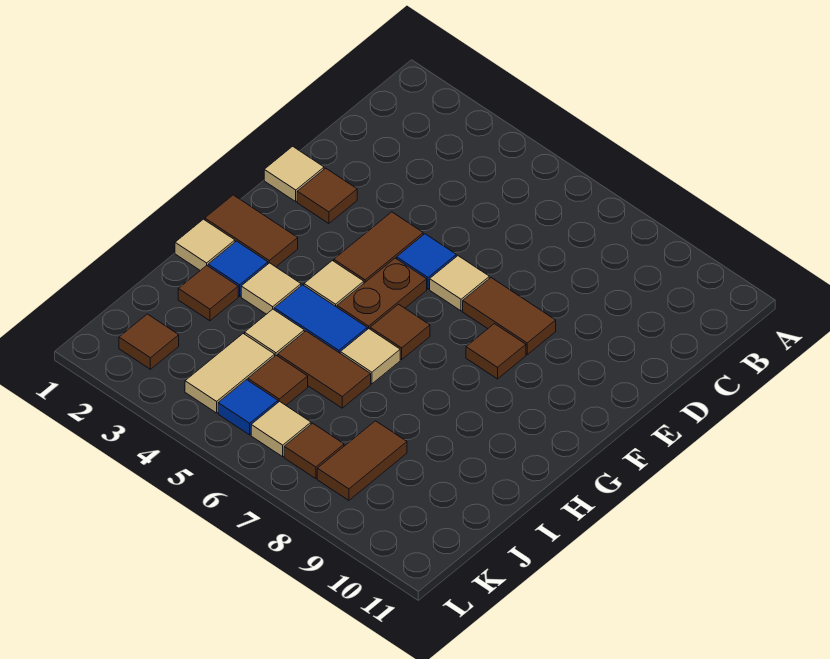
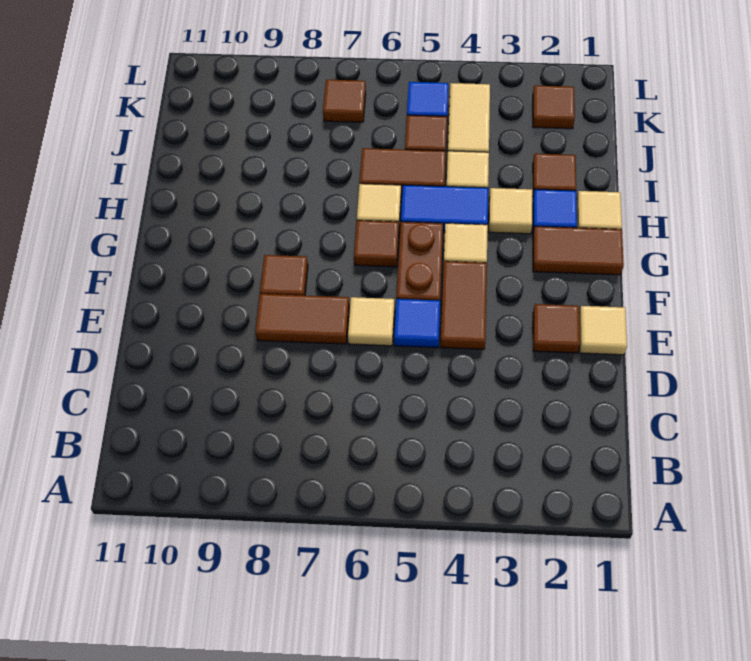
brown 1x2 tile [317,421,407,500] -> none
tan 1x1 tile [251,401,311,457] -> none

